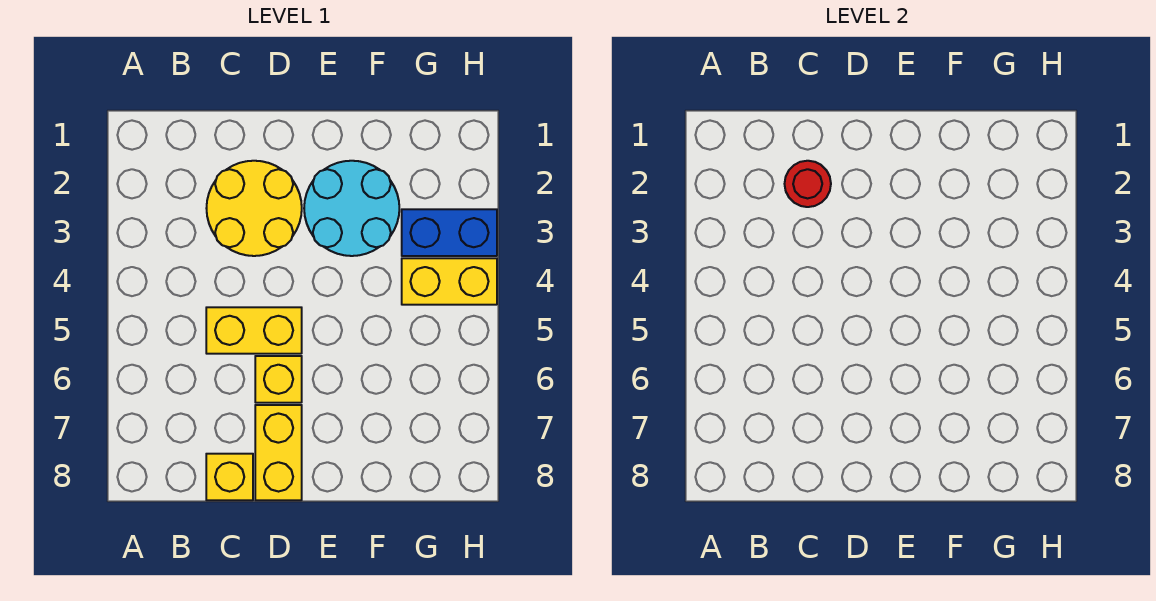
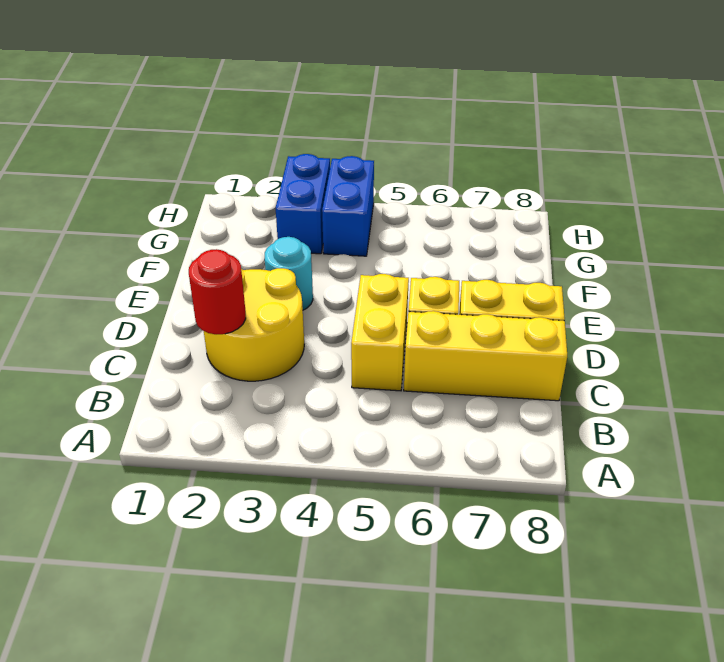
yellow 1x1 brick [206,454,253,500] -> yellow 1x3 brick [404,311,567,401]
cyan 2x2 round brick [304,161,399,256] -> cyan 1x1 round brick [264,237,313,310]
yellow 1x2 brick [402,258,497,305] -> blue 1x2 brick [322,156,374,256]

